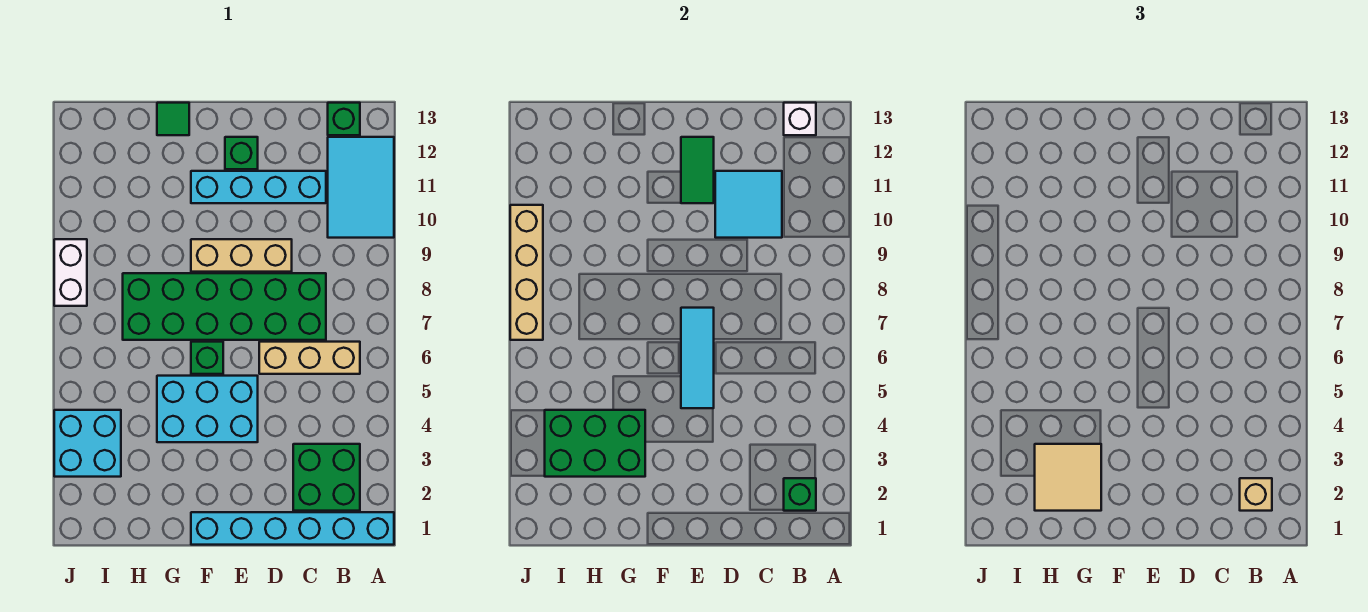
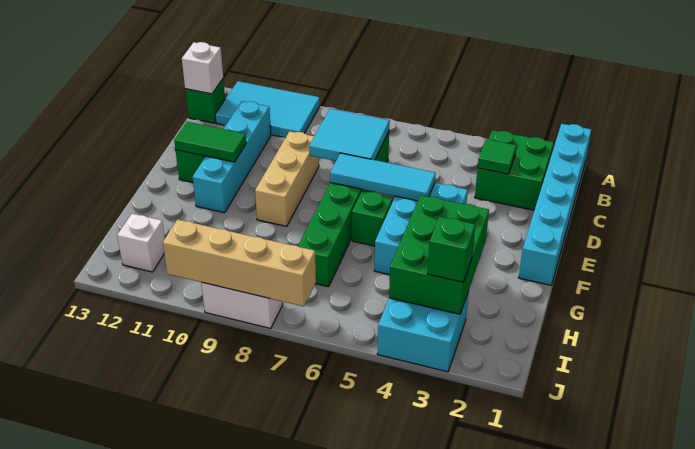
green 1x1 brick [784,478,816,511] -> green 1x1 brick moved to [428,217,475,282]
tan 1x1 brick [1240,478,1272,511] -> none
tan 1x3 brick [259,342,360,374] -> none
green 2x6 brick [123,273,326,340] -> green 1x6 brick [298,132,389,287]
cyan 2x2 tile [715,171,782,238] -> cyan 2x2 tile moved to [309,109,390,161]
tan 2x2 tile [1035,444,1101,511] -> none
green 1x1 tile [157,103,189,135] -> green 1x1 tile moved to [478,139,517,174]
none -> white 1x1 brick [117,214,165,272]

